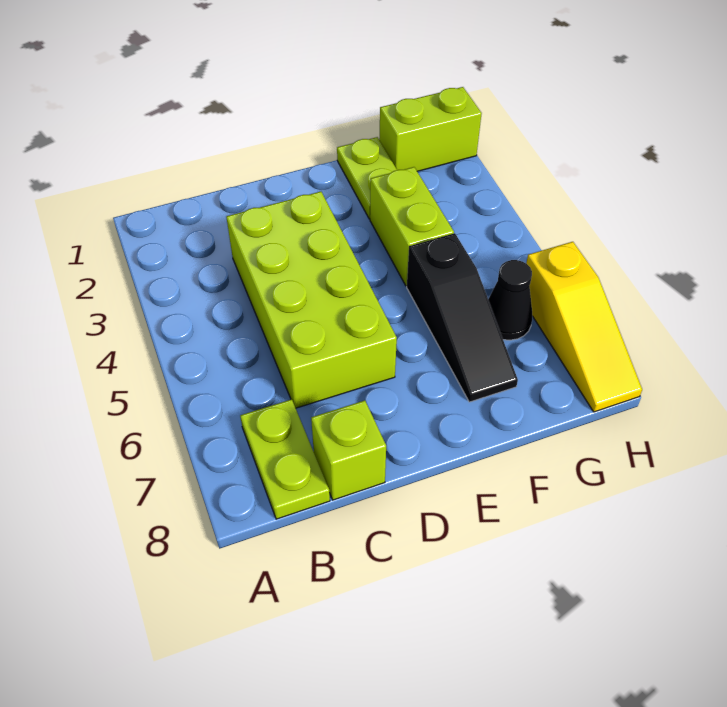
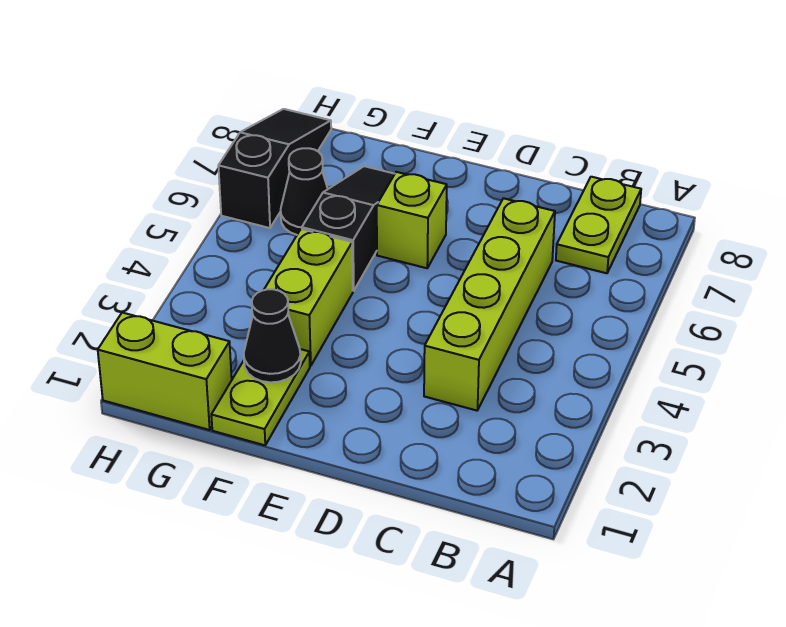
lime 2x4 brick [226,192,397,408] -> lime 1x4 brick [424,198,555,410]
lime 1x1 brick [311,400,386,500] -> lime 1x1 brick moved to [377,172,447,268]
none -> black 1x1 cone [244,289,301,382]
yellow 1x3 slope [526,242,642,412] -> black 1x3 slope [218,109,331,228]

